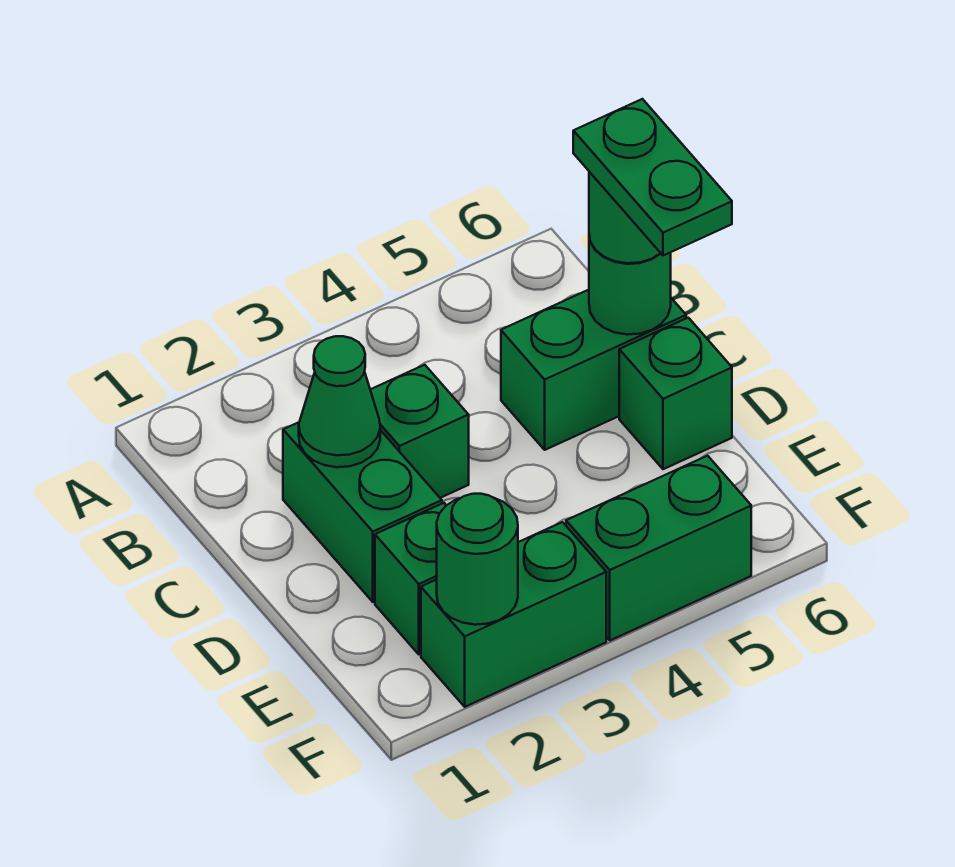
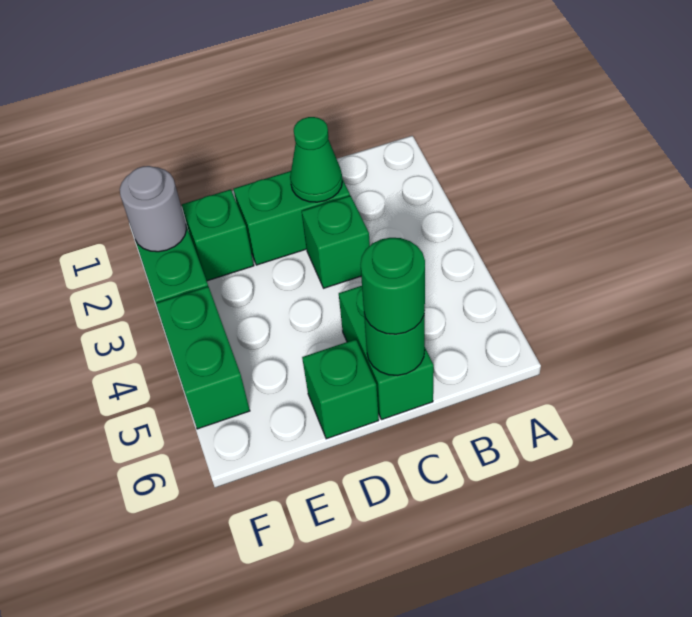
green 1x2 plate [573,99,732,256] -> none
green 1x1 round brick [437,494,518,625] -> grey 1x1 round brick [120,166,186,252]

